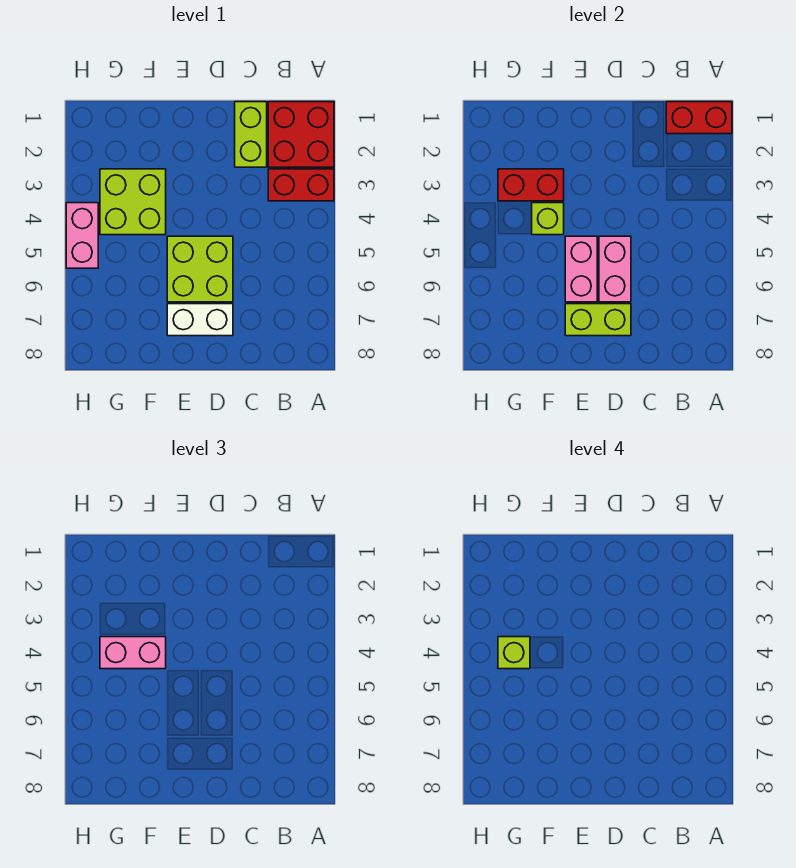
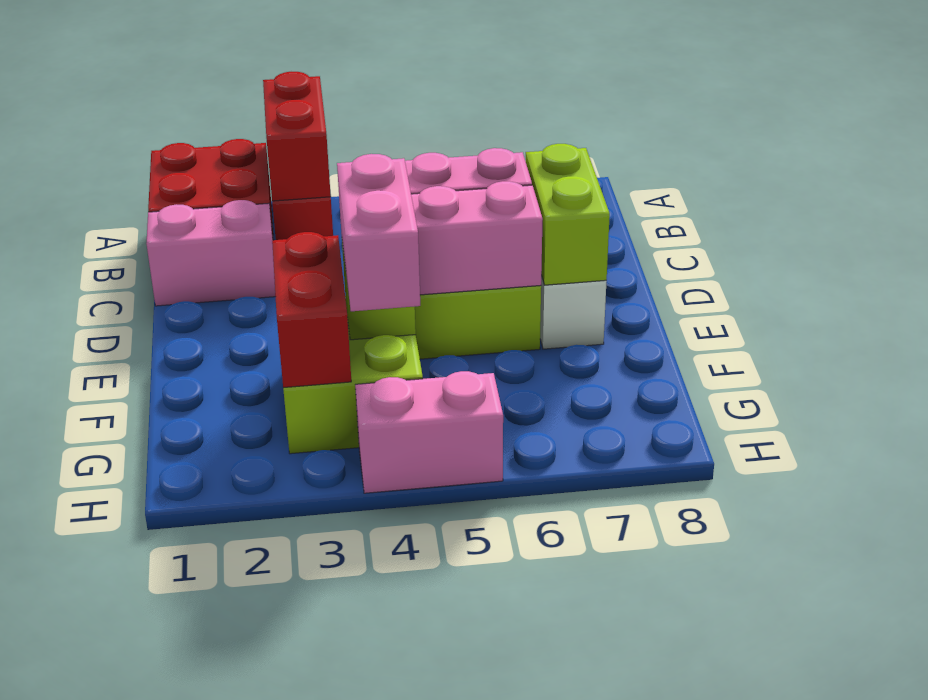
red 1x2 brick [666,102,732,134] -> red 1x2 brick moved to [263,72,331,201]
lime 1x2 brick [235,102,267,167] -> pink 1x2 brick [146,200,275,306]
lime 1x1 brick [498,637,530,669] -> none

